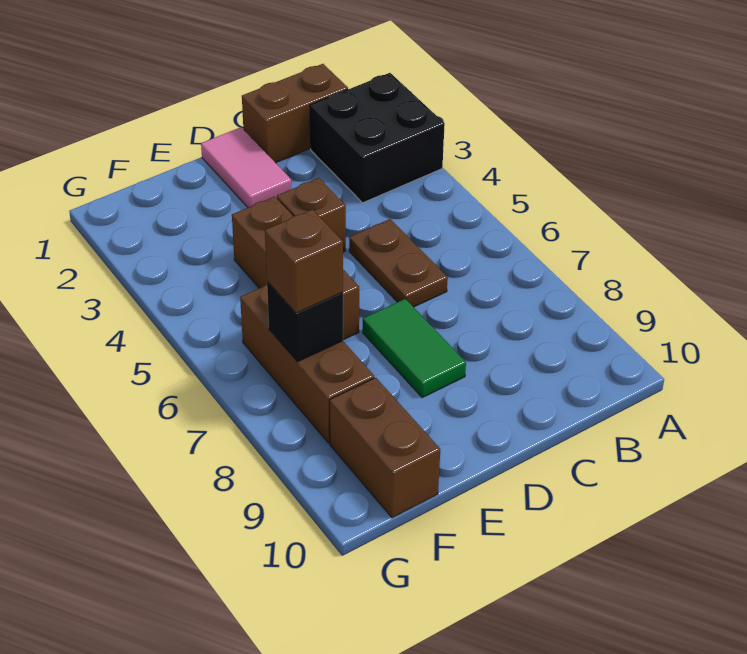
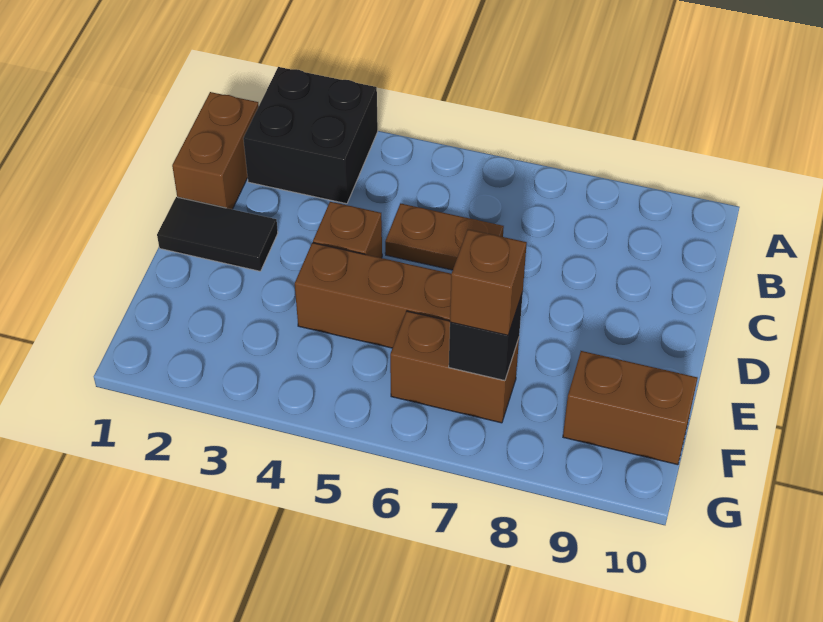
pink 1x2 tile [201,127,292,207] -> black 1x2 tile [157,197,278,271]
green 1x2 tile [363,299,466,398] -> none
brown 1x3 brick [240,285,374,443] -> brown 1x2 brick [390,311,519,423]

